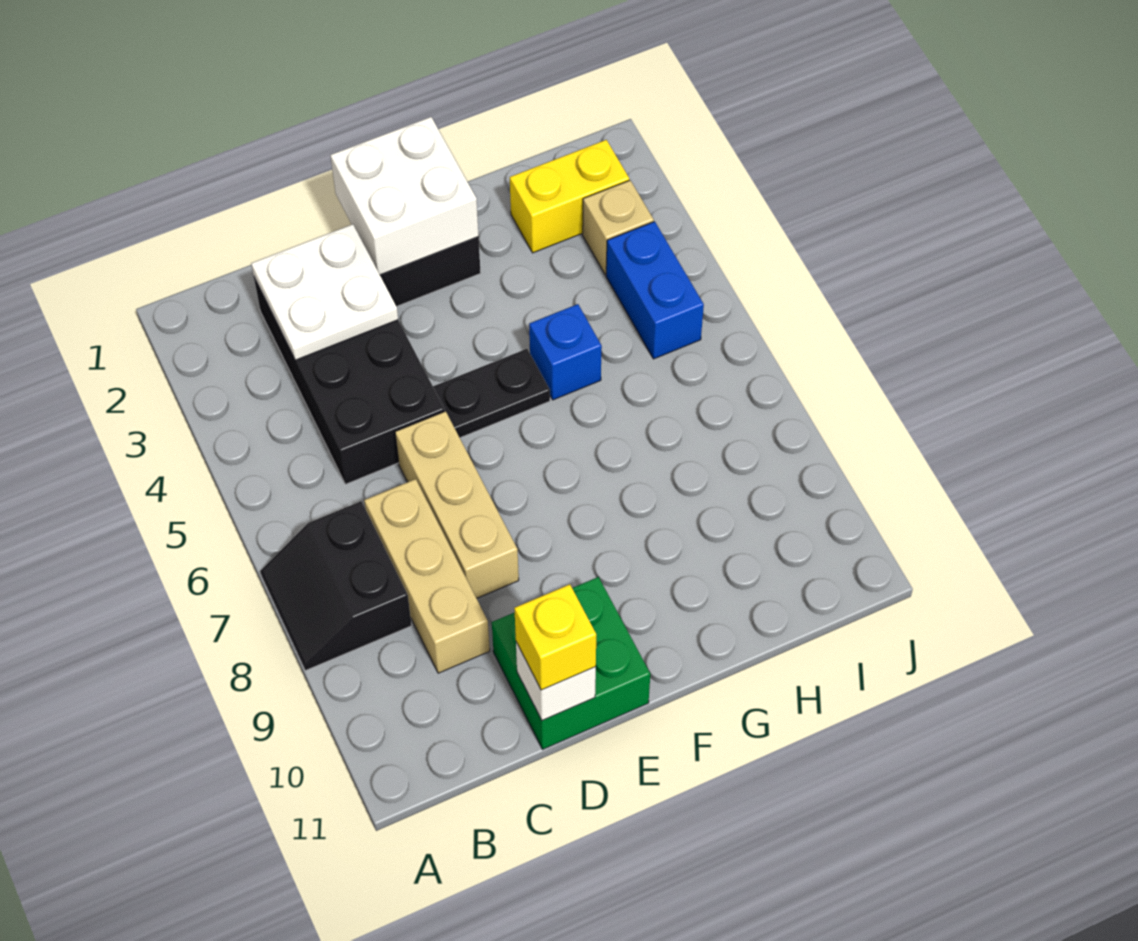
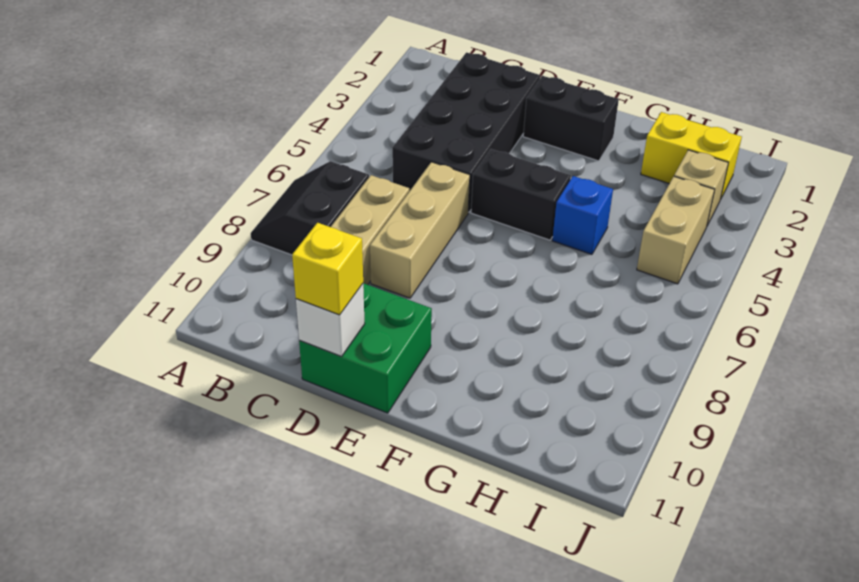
white 2x2 plate [251,224,398,360] -> none
white 2x2 brick [330,117,479,275] -> none
black 1x2 plate [433,349,550,438] -> black 1x2 brick [471,149,571,240]
blue 1x2 brick [606,221,704,359] -> tan 1x2 brick [637,177,715,284]

